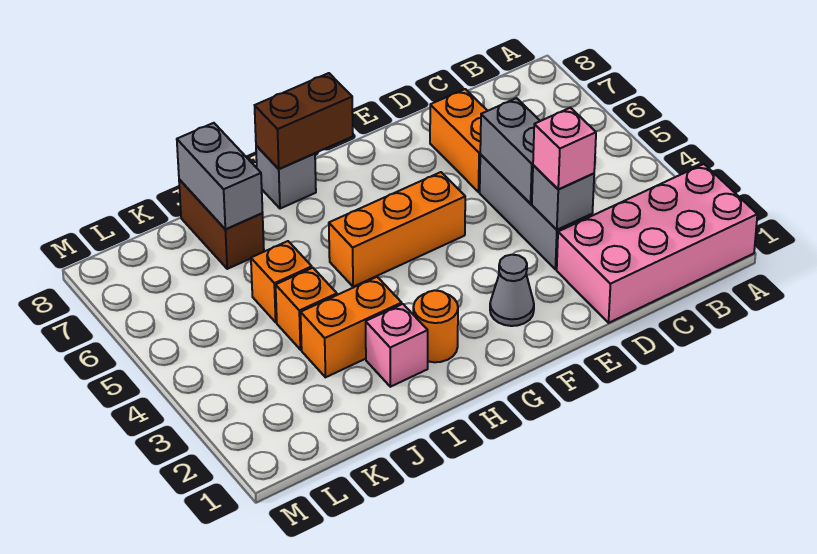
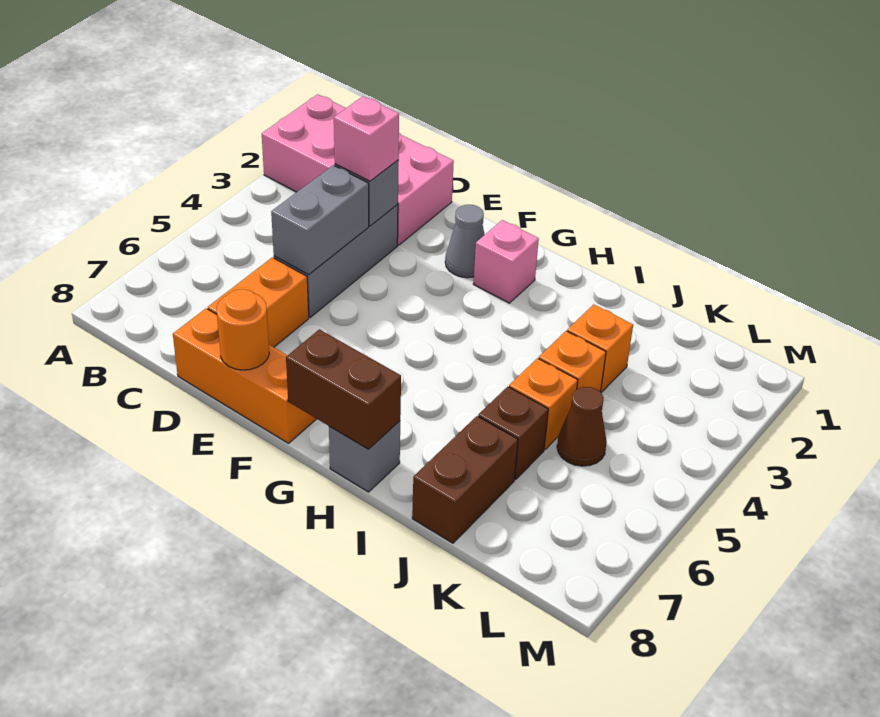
orange 1x3 brick [329,172,465,287] -> orange 1x3 brick moved to [173,308,316,443]
orange 1x1 round brick [413,290,458,362] -> orange 1x1 round brick moved to [216,289,269,370]
pink 1x1 brick [366,304,428,387] -> pink 1x1 brick moved to [474,220,539,303]
orange 1x2 brick [301,277,402,377] -> orange 1x1 brick [567,304,633,392]
none -> brown 1x1 brick [478,387,548,480]
grey 1x2 brick [177,123,263,229] -> none
none -> brown 1x1 cone [557,387,607,466]

